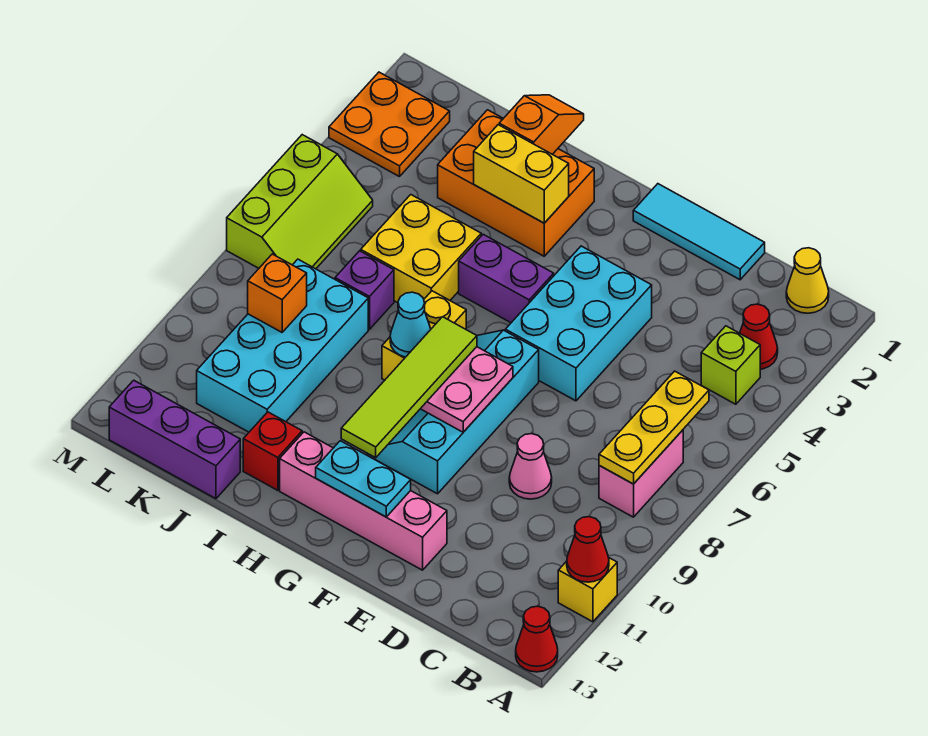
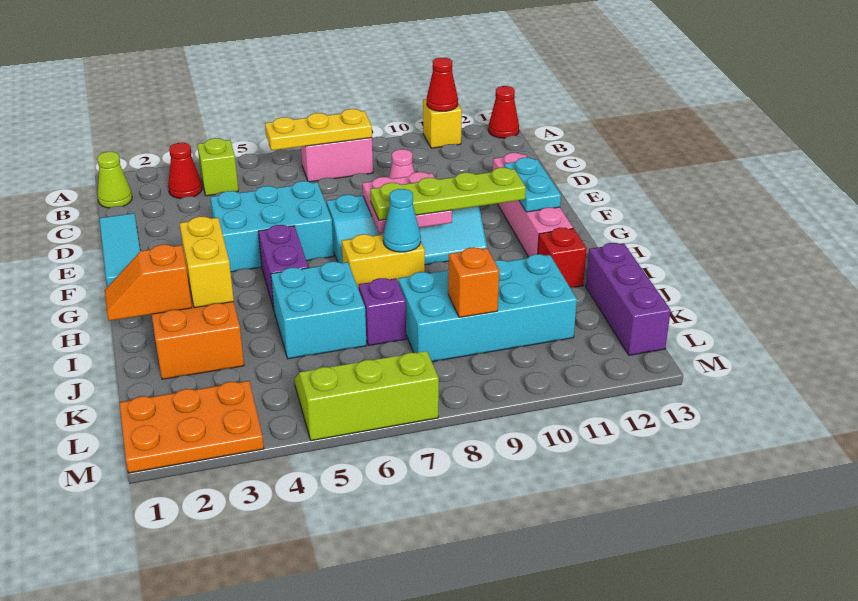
yellow 1x1 cone [786,248,829,313] -> lime 1x1 cone [97,152,132,208]
lime 1x4 tile [341,317,477,458] -> lime 1x4 plate [370,168,526,220]
yellow 2x2 brick [361,195,481,303] -> cyan 2x2 brick [271,262,367,359]
orange 2x2 plate [329,72,450,177] -> orange 2x3 plate [120,381,264,473]

